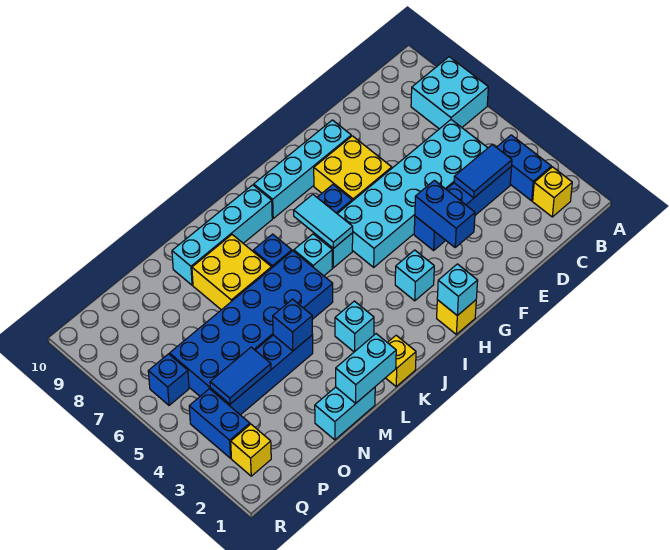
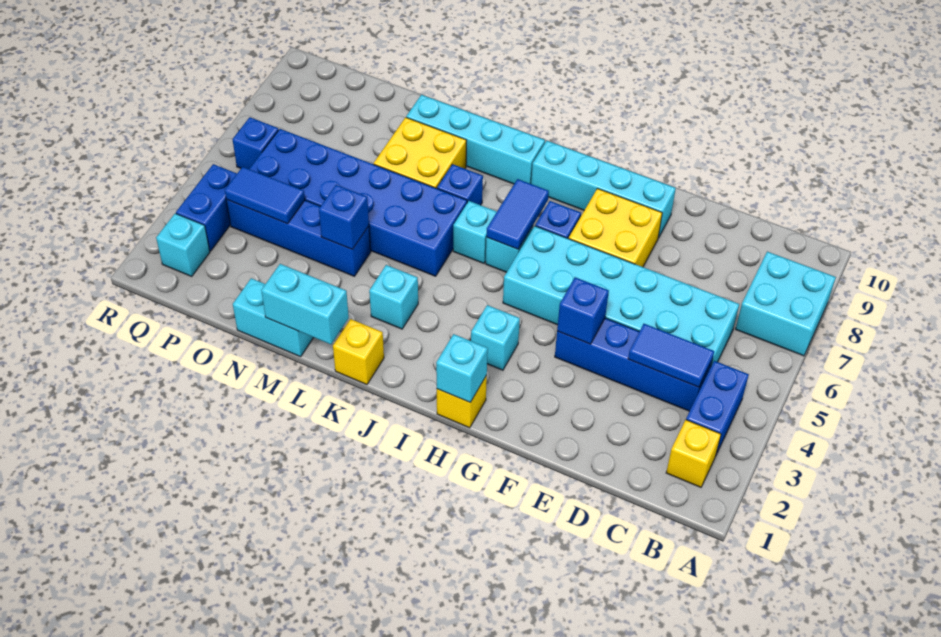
blue 1x2 brick [415,180,475,247] -> blue 1x1 brick [557,277,609,344]
cyan 1x2 tile [294,195,353,249] -> blue 1x2 tile [487,179,549,249]
yellow 1x1 brick [231,424,271,476] -> cyan 1x1 brick [156,214,210,276]

